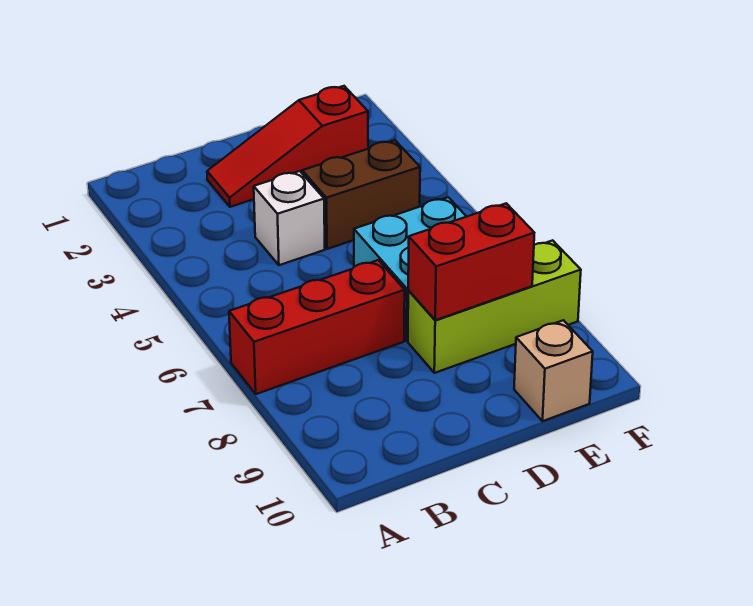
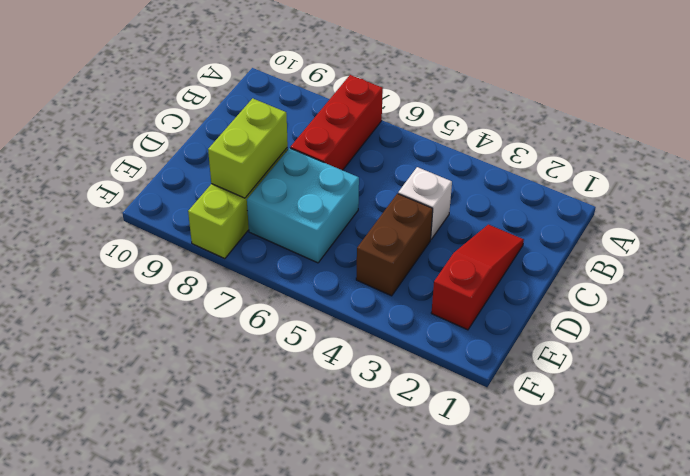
red 1x2 brick [408,203,534,320] -> lime 1x2 brick [208,98,288,198]
tan 1x1 brick [514,320,593,421] -> none

